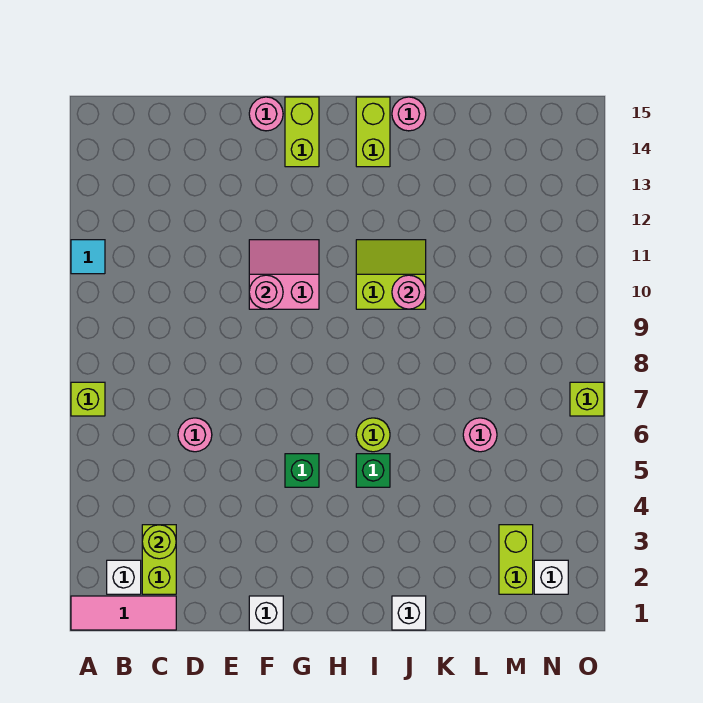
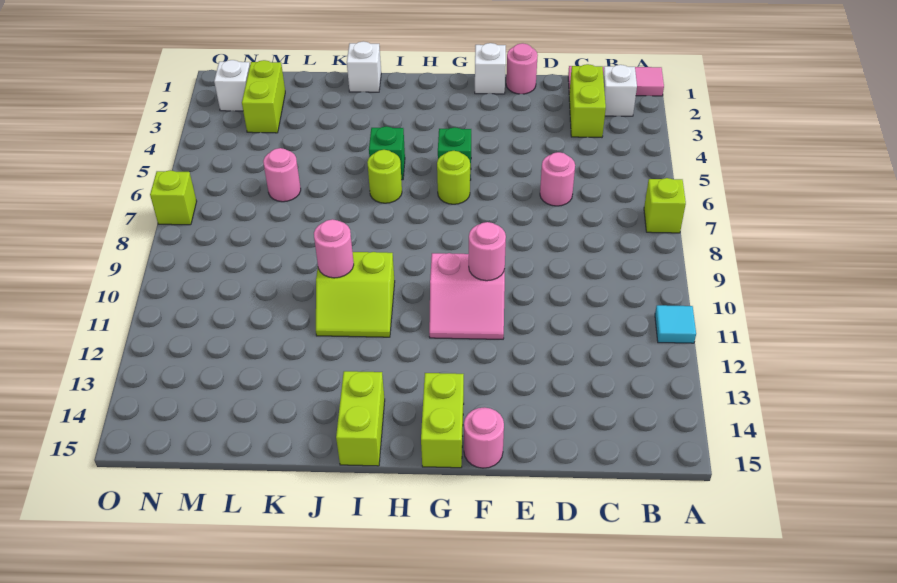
lime 1x1 round brick [142,525,176,559] -> lime 1x1 round brick moved to [437,151,470,204]
pink 1x1 round brick [392,97,426,131] -> pink 1x1 round brick moved to [506,43,538,94]

